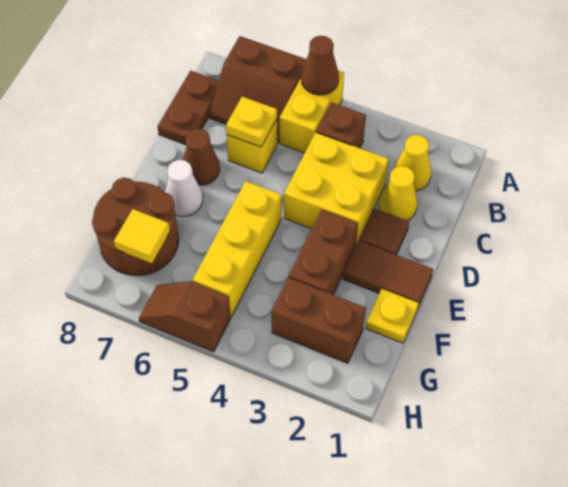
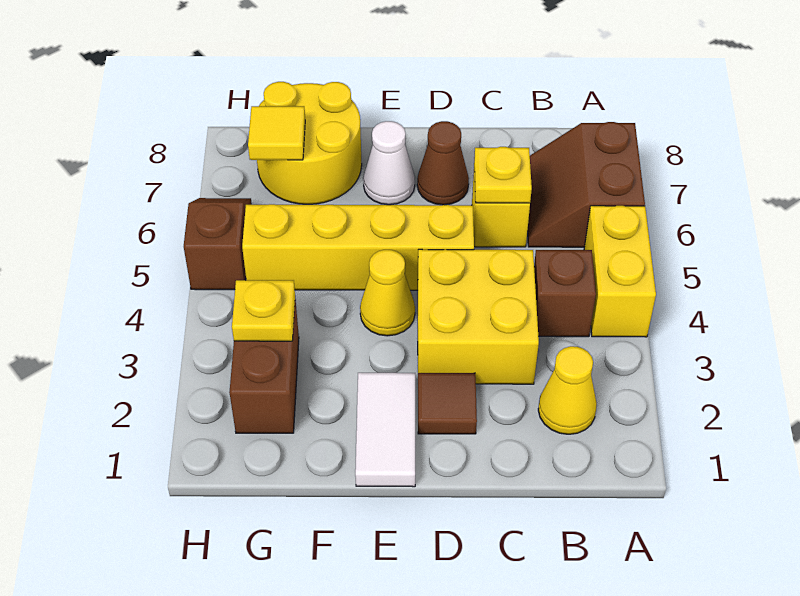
yellow 1x2 brick [280,70,344,153] -> yellow 1x2 brick turned to [584,206,656,337]
brown 1x1 cone [301,36,339,95] -> none
brown 1x2 plate [158,71,219,145] -> none
yellow 1x1 cone [379,166,417,221] -> yellow 1x1 cone moved to [360,250,415,336]
brown 1x2 tile [343,241,433,307] -> white 1x2 tile [355,373,415,487]
brown 1x2 brick [289,210,358,295] -> none
yellow 1x3 brick [193,181,281,317] -> yellow 1x4 brick [242,204,474,290]
yellow 1x1 plate [366,289,419,343] -> yellow 1x1 plate moved to [232,280,295,341]
brown 2x2 round brick [92,178,179,276] -> yellow 2x2 round brick [257,82,362,204]

